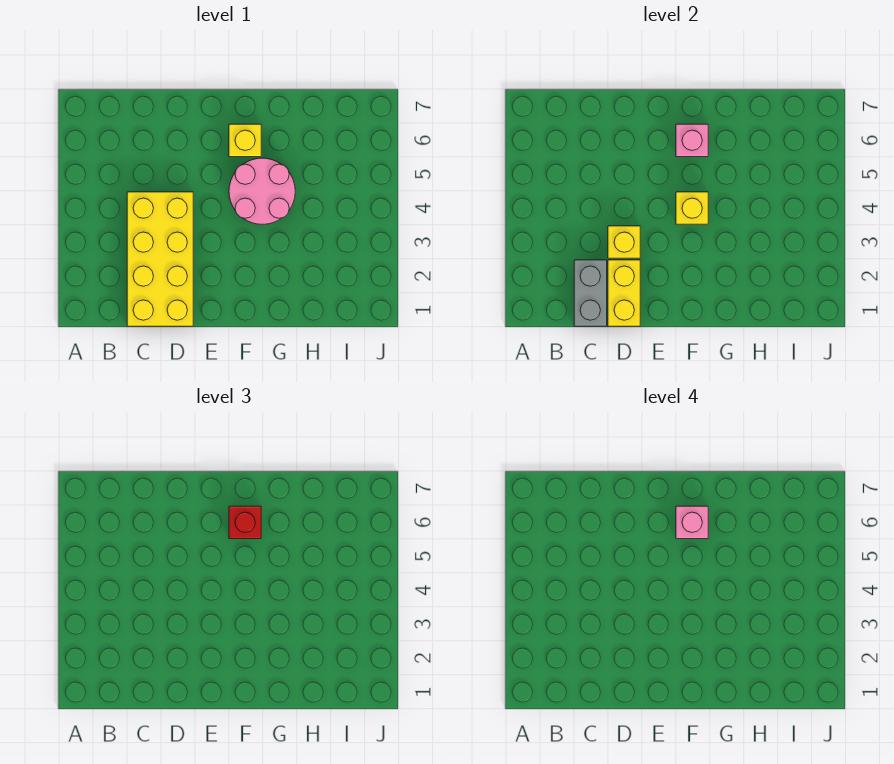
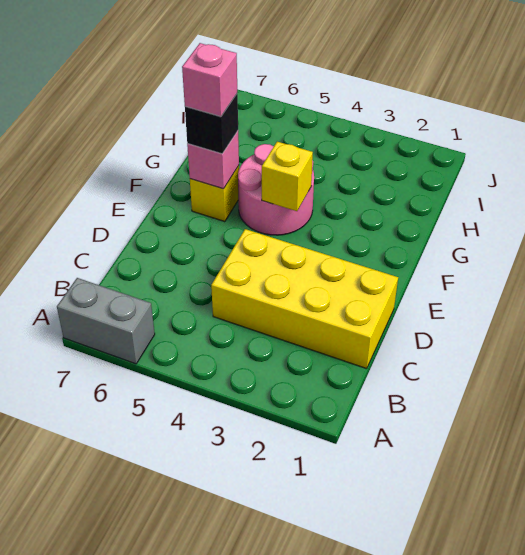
grey 1x2 brick [574,260,607,326] -> grey 1x2 brick moved to [57,278,155,364]
yellow 1x2 brick [608,260,640,326] -> none
yellow 1x1 brick [608,226,640,258] -> none
red 1x1 brick [229,506,261,539] -> black 1x1 brick [185,94,238,154]

